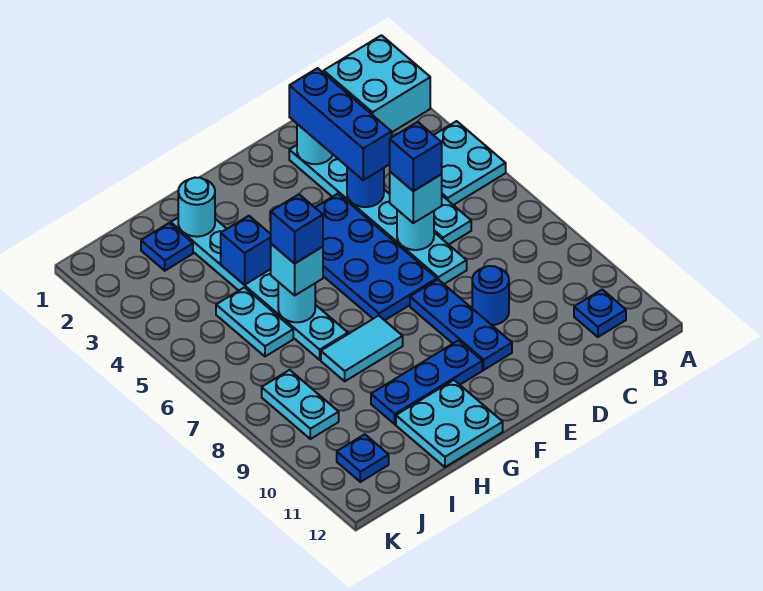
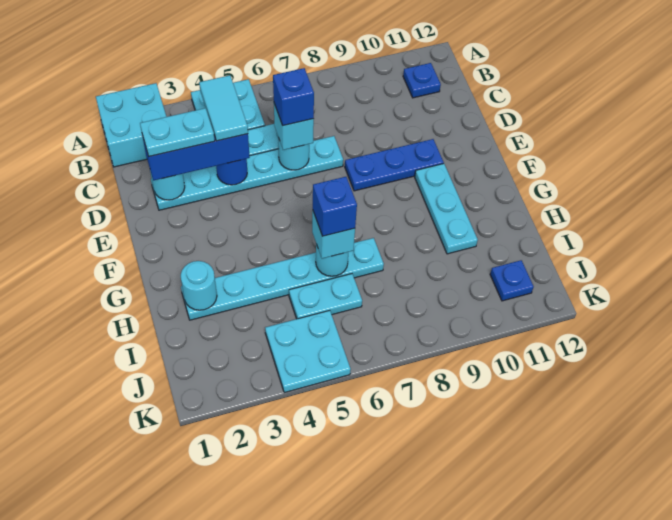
blue 1x1 round brick [472,266,509,325] -> none
blue 2x4 plate [315,194,437,320] -> none
blue 1x3 plate [371,340,482,424] -> cyan 1x3 plate [415,164,478,254]
cyan 1x2 tile [321,316,403,381] -> cyan 1x2 tile moved to [199,75,248,141]
cyan 2x2 plate [396,380,503,467] -> cyan 2x2 plate moved to [265,311,351,393]
blue 1x1 brick [221,216,271,285] -> none
blue 1x1 plate [141,223,193,271] -> none
cyan 1x2 plate [262,370,339,439] -> cyan 1x2 plate moved to [140,108,215,156]

